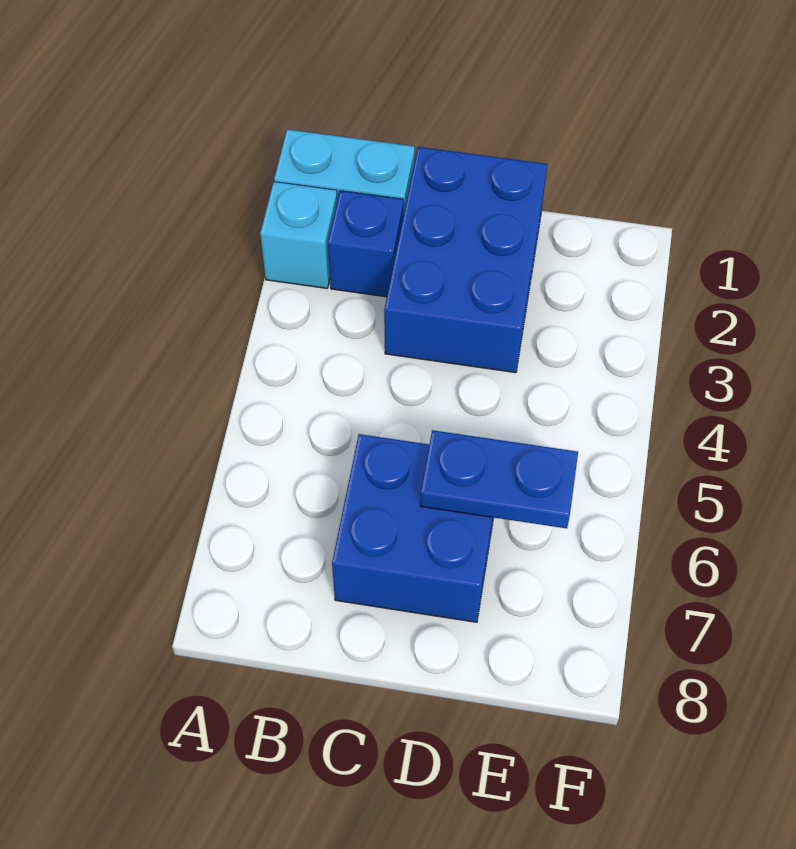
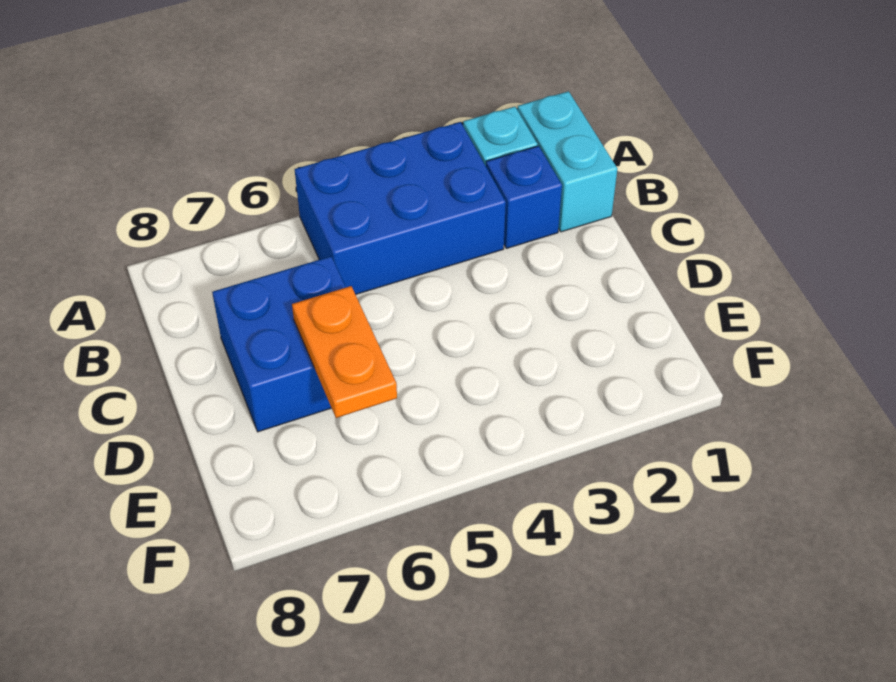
blue 2x3 brick [384,147,547,373] -> blue 2x3 brick moved to [295,122,506,295]
blue 1x2 plate [420,430,578,528] -> orange 1x2 plate [292,286,397,418]

